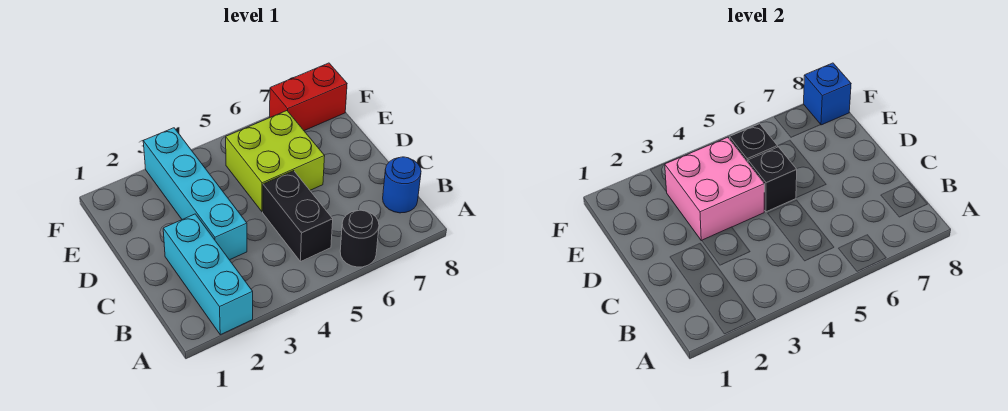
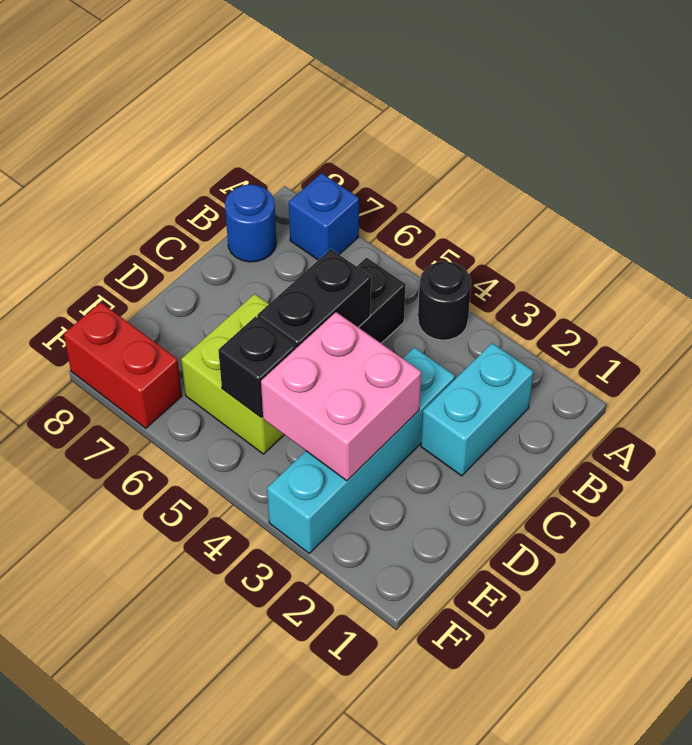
cyan 1x3 brick [163,214,253,335] -> cyan 1x2 brick [421,343,534,476]
black 1x1 round brick [340,210,379,267] -> black 1x1 round brick moved to [418,262,471,340]
black 1x1 brick [748,147,797,212] -> black 1x2 brick [257,249,371,348]
blue 1x1 brick [804,63,851,125] -> blue 1x1 brick moved to [289,173,359,260]

